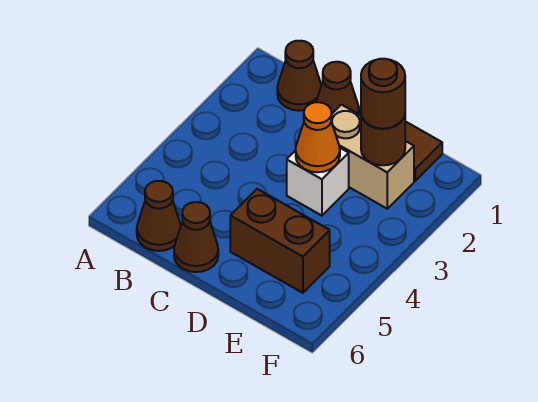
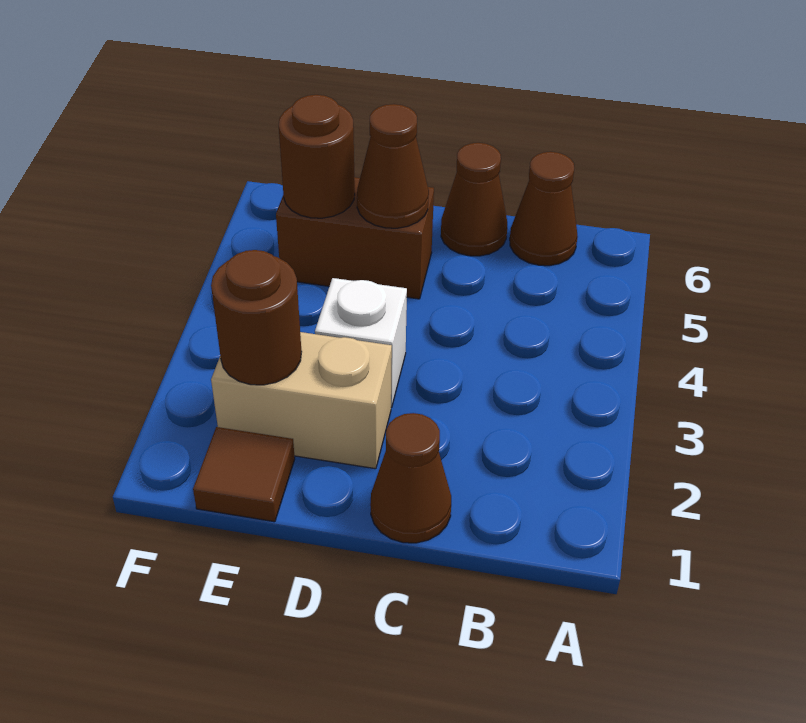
brown 1x1 cone [277,41,321,111] -> brown 1x1 cone moved to [357,104,429,228]
orange 1x1 cone [296,102,340,172] -> none
brown 1x1 round brick [361,59,405,129] -> brown 1x1 round brick moved to [279,95,355,218]

